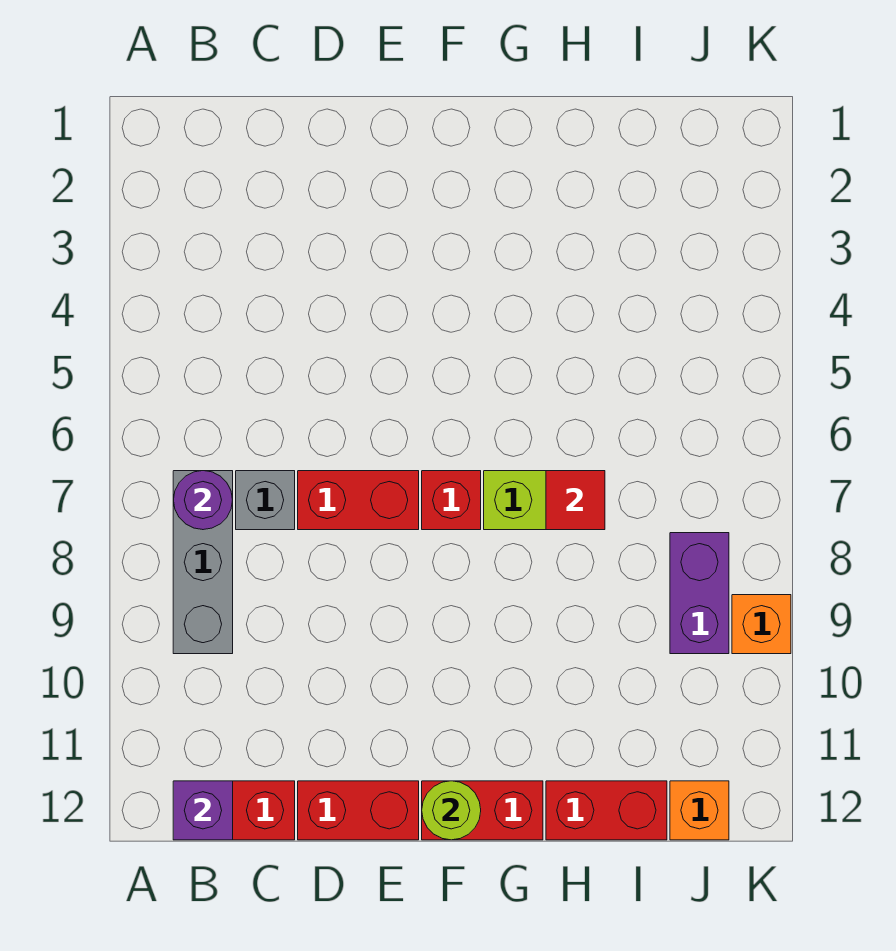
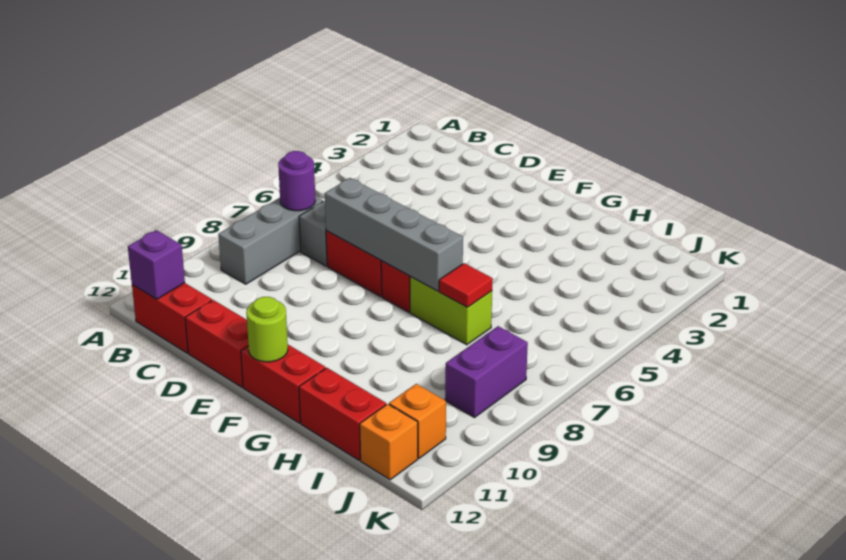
none -> grey 1x4 brick [325,178,463,291]
orange 1x1 brick [732,595,791,654] -> orange 1x1 brick moved to [389,384,446,458]

